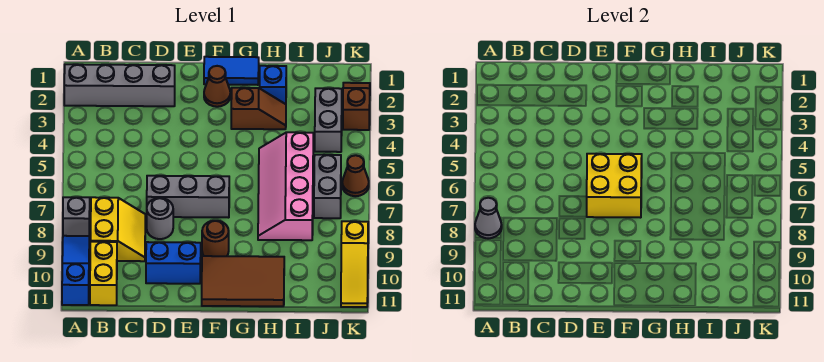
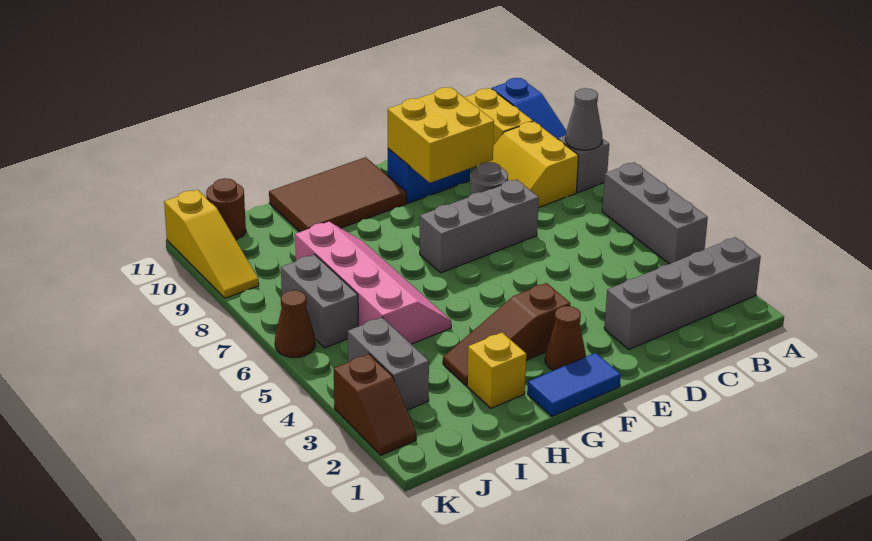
none -> grey 1x3 brick [602,162,708,264]
yellow 2x2 brick [587,154,642,218] -> yellow 2x2 brick moved to [388,87,494,183]
brown 1x1 round brick [202,221,229,256] -> brown 1x1 round brick moved to [206,178,246,240]
brown 1x2 slope [231,88,286,129] -> brown 1x3 slope [443,283,570,385]
blue 1x1 brick [260,66,286,104] -> yellow 1x1 brick [467,333,526,408]
yellow 1x3 slope [341,221,368,307] -> yellow 1x3 slope turned to [164,190,259,298]

